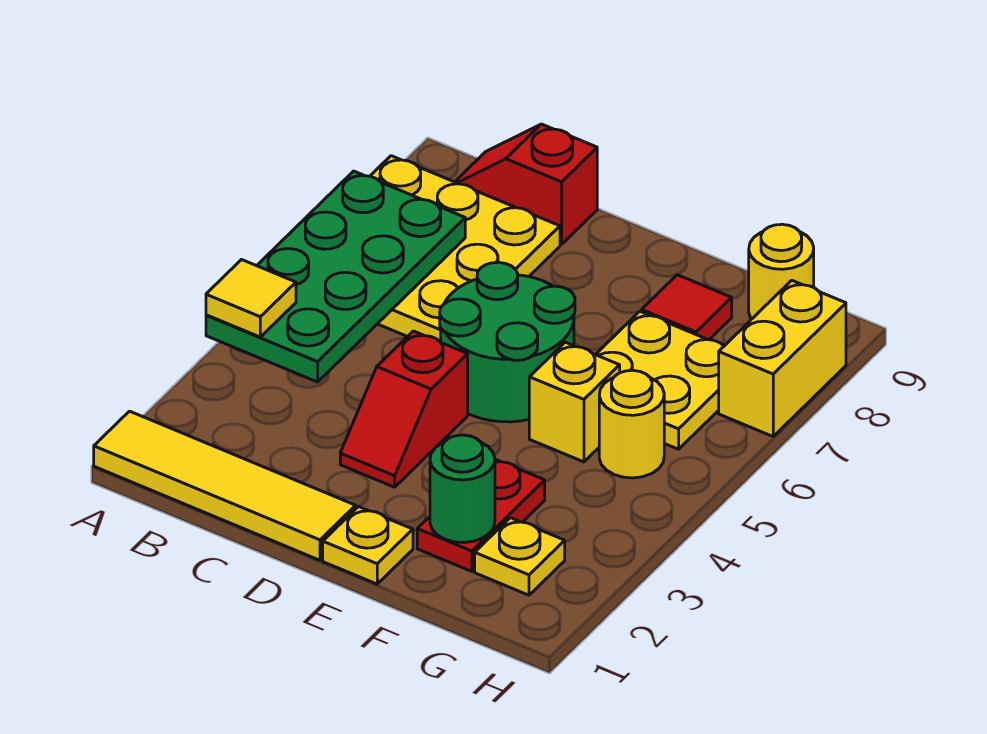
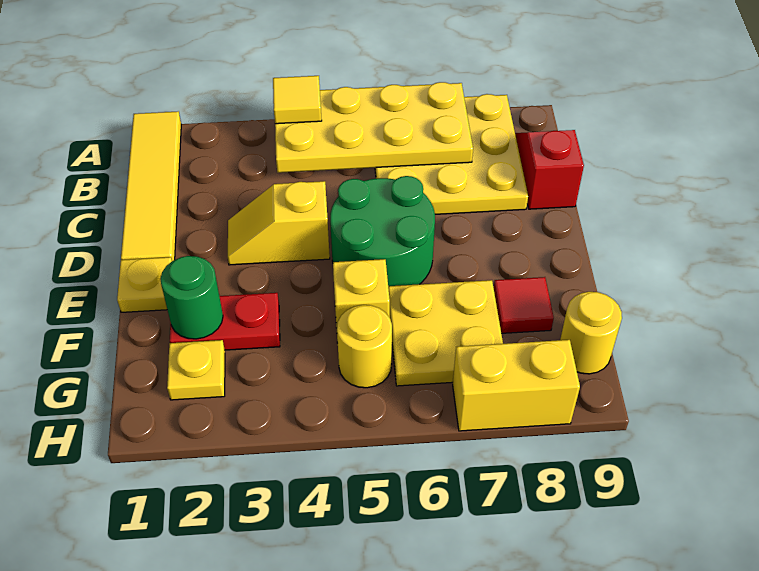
green 2x4 plate [206,171,465,382] -> yellow 2x4 plate [275,82,473,173]
red 1x2 slope [340,331,468,487] -> yellow 1x2 slope [228,181,330,265]

